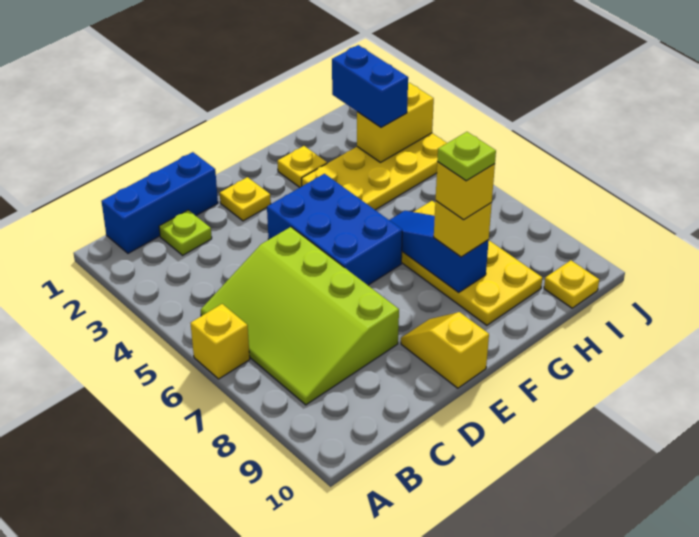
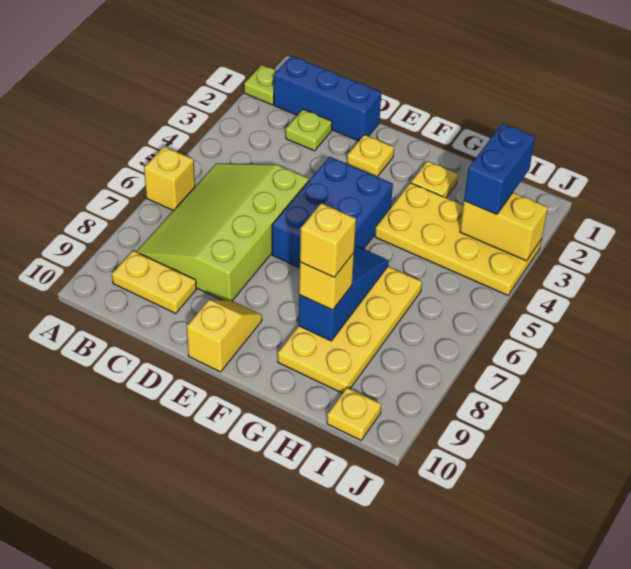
none -> yellow 1x2 plate [112,251,196,313]
lime 1x1 plate [437,132,496,181] -> lime 1x1 plate moved to [244,65,276,105]

